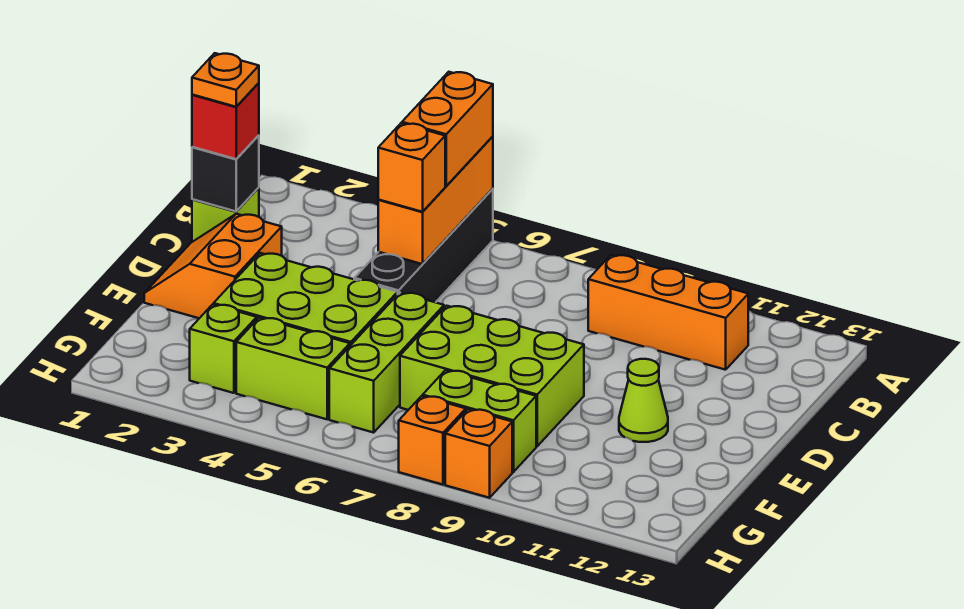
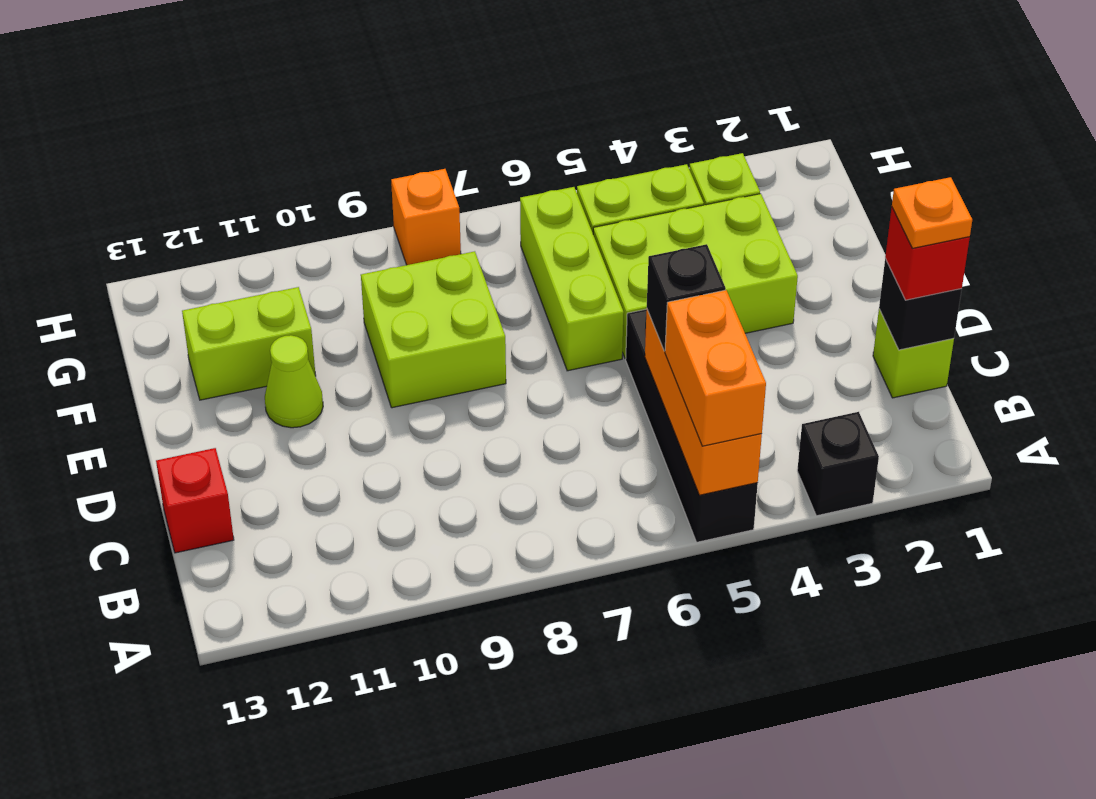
none -> black 1x1 brick [797,412,879,516]
orange 1x3 brick [588,255,748,370] -> none
orange 1x1 brick [378,123,445,212] -> black 1x1 brick [647,244,726,351]
none -> red 1x1 brick [156,448,234,553]
orange 2x2 slope [144,214,282,318] -> none
lime 2x3 brick [400,306,584,446] -> lime 2x2 brick [361,251,506,408]
lime 1x2 brick [423,370,536,472] -> lime 1x2 brick moved to [182,287,316,400]
orange 1x1 brick [445,409,512,498] -> none

